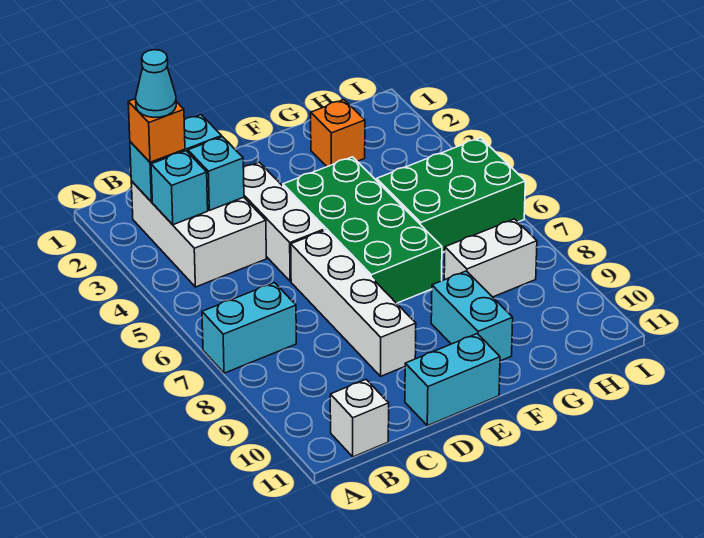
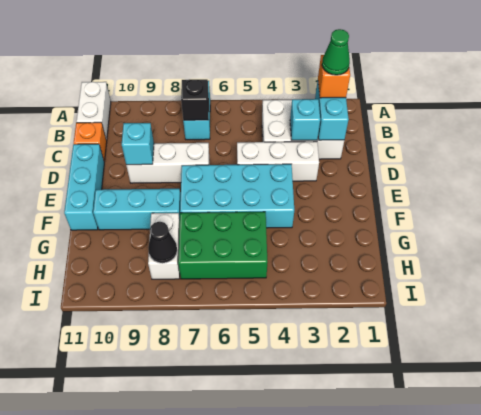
cyan 1x1 cone [136,50,176,117] -> green 1x1 cone [322,29,350,75]
cyan 1x1 brick [151,151,208,225] -> cyan 1x1 brick moved to [122,123,154,165]
none -> black 1x1 brick [181,79,209,120]
white 1x1 brick [330,380,389,457] -> white 1x2 brick [76,82,111,140]
white 1x4 brick [291,230,416,376] -> white 1x3 brick [126,143,210,183]
cyan 1x2 brick [405,334,500,426] -> cyan 1x3 brick [64,144,104,230]
green 2x4 brick [283,157,442,303] -> cyan 2x4 brick [180,164,294,228]
cyan 1x2 brick [431,271,513,361] -> cyan 1x3 brick [93,189,181,230]
orange 1x1 brick [311,100,365,167] -> orange 1x1 brick moved to [74,122,107,161]
green 2x3 brick [377,138,525,252] -> green 2x3 brick turned to [178,212,268,279]
none -> black 1x1 cone [148,222,177,263]

